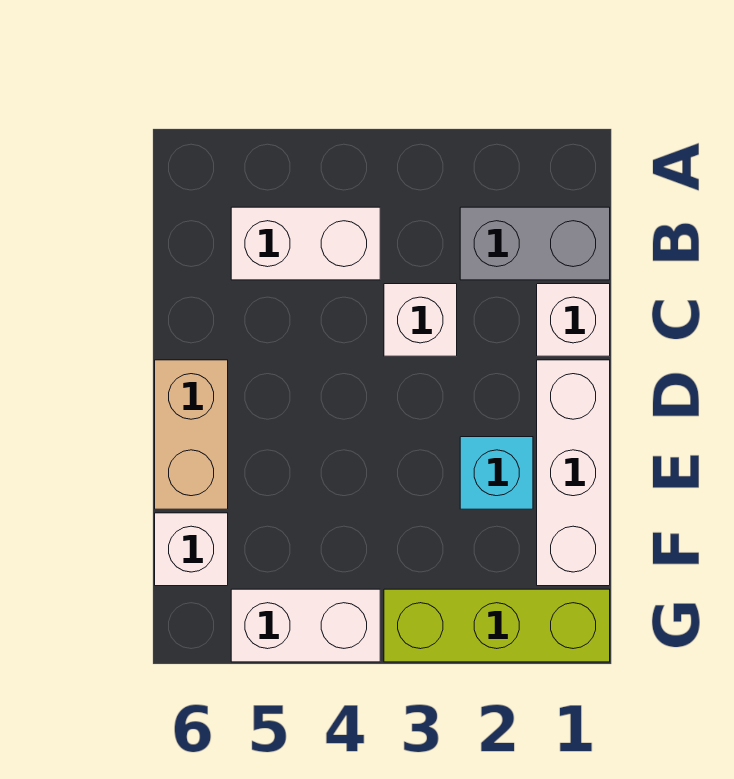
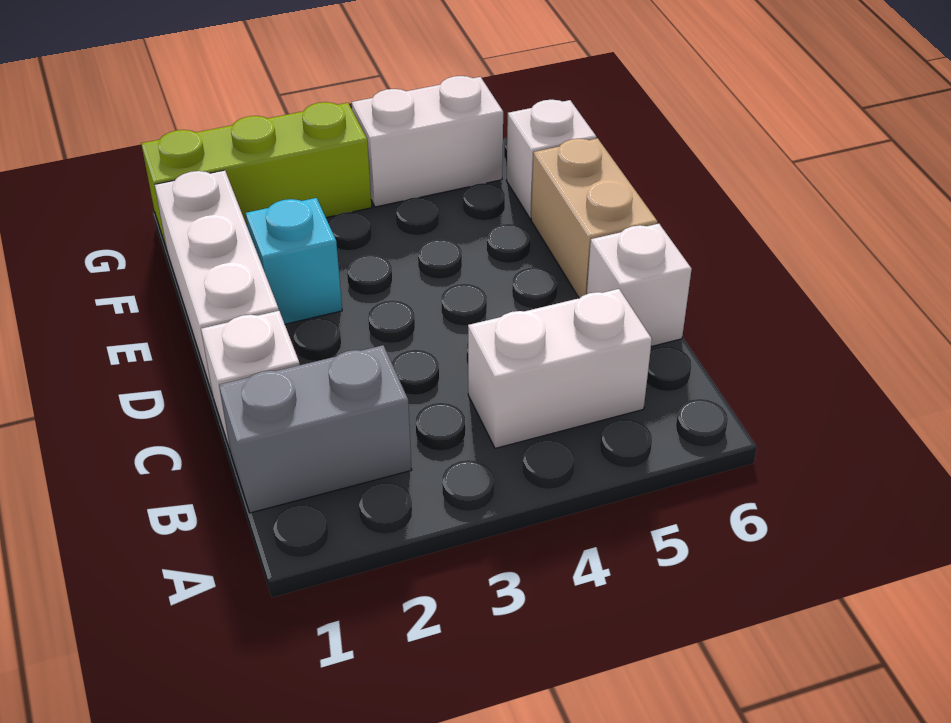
white 1x1 brick [384,284,457,356] -> white 1x1 brick moved to [587,224,692,347]

